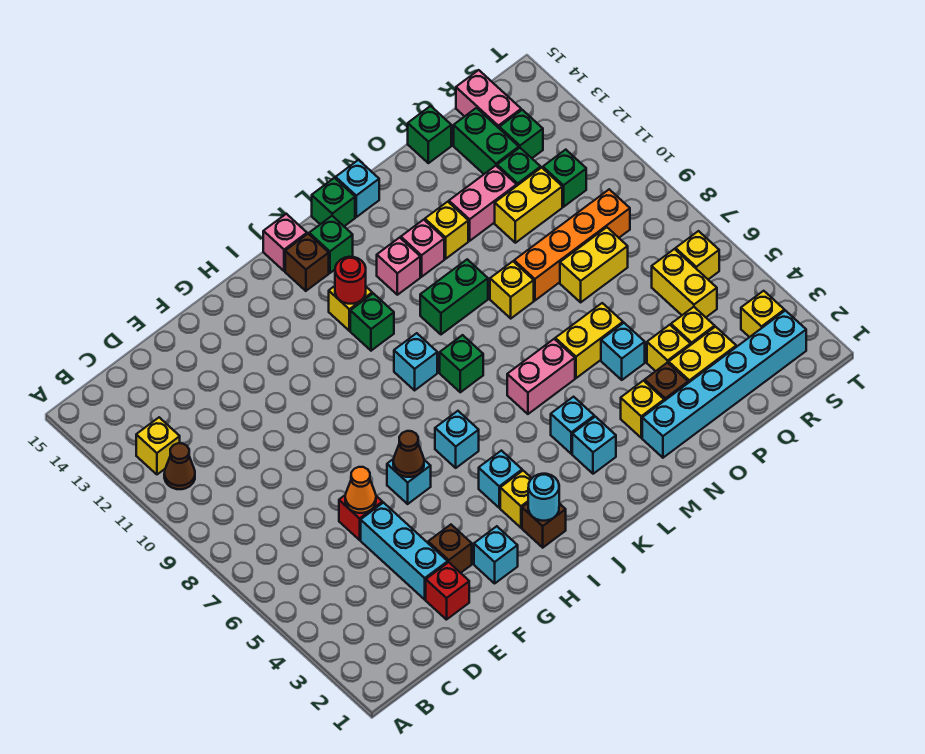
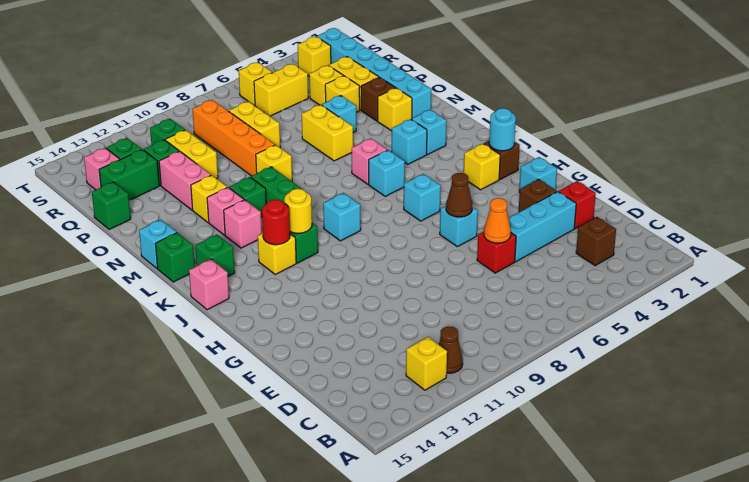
cyan 1x1 brick [479,451,522,508] -> cyan 1x1 brick moved to [369,150,405,196]
none -> yellow 1x1 round brick [284,189,312,233]
brown 1x1 brick [285,234,329,291] -> brown 1x1 brick moved to [576,217,616,266]
green 1x1 brick [440,335,483,392] -> green 1x1 brick moved to [229,177,266,217]
pink 1x2 brick [507,339,575,414] -> pink 1x1 brick [352,138,387,184]
pink 1x2 brick [456,70,521,128] -> pink 1x1 brick [84,148,120,190]

